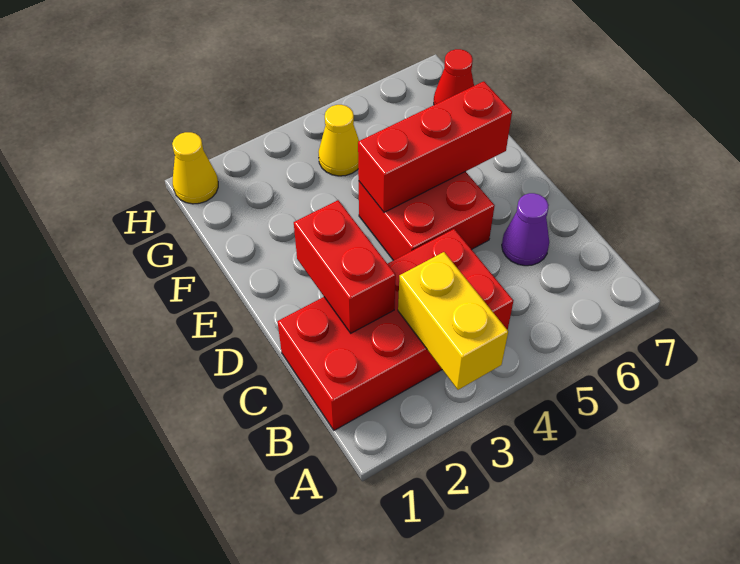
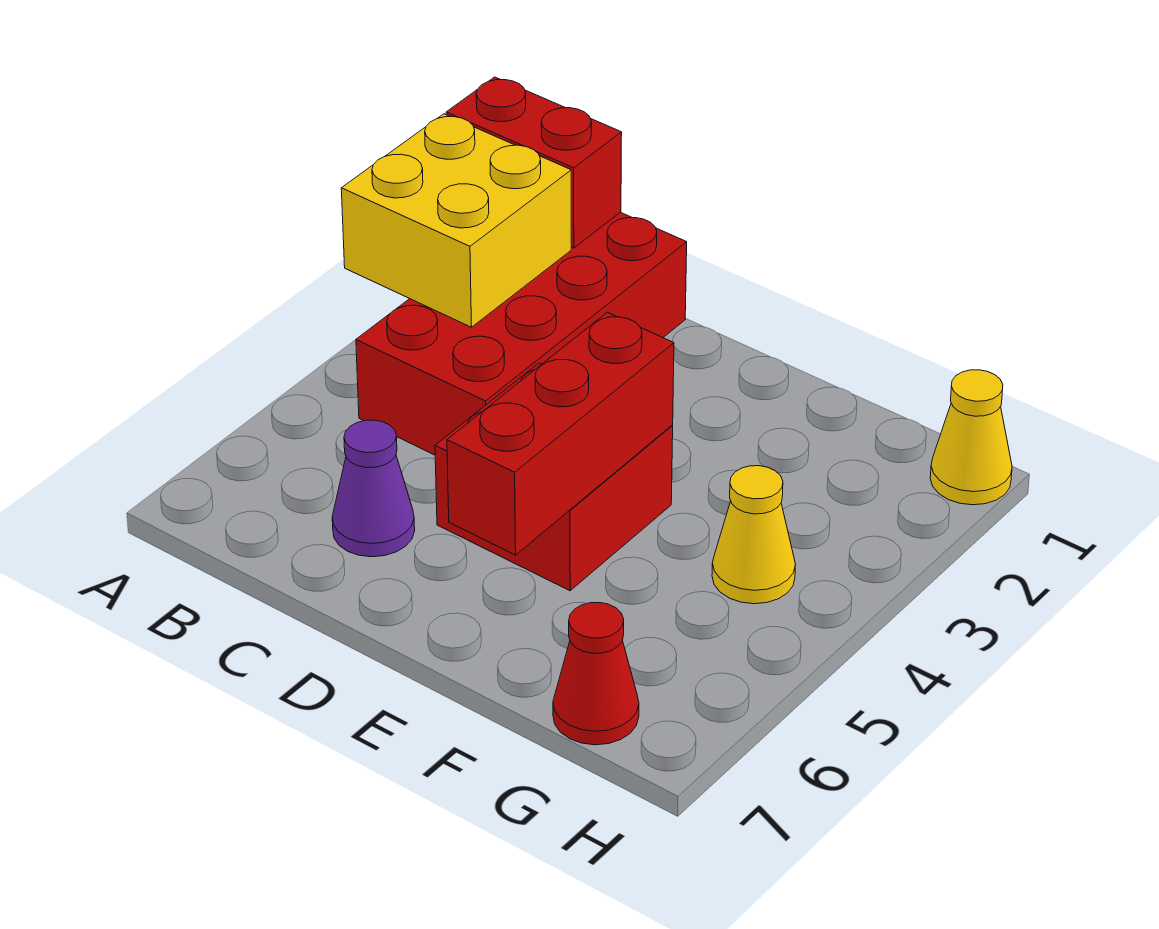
yellow 1x2 brick [398,252,508,390] -> yellow 2x2 brick [341,114,571,327]
red 1x2 brick [294,200,396,333] -> red 1x2 brick moved to [446,77,622,248]

